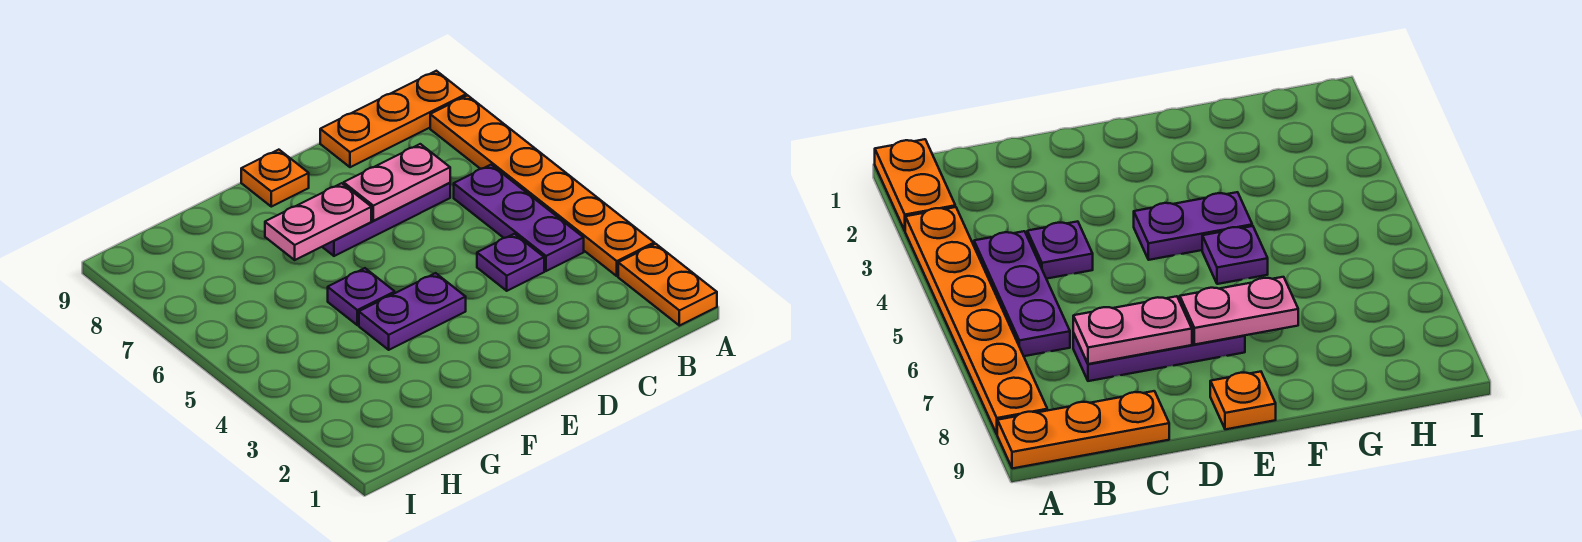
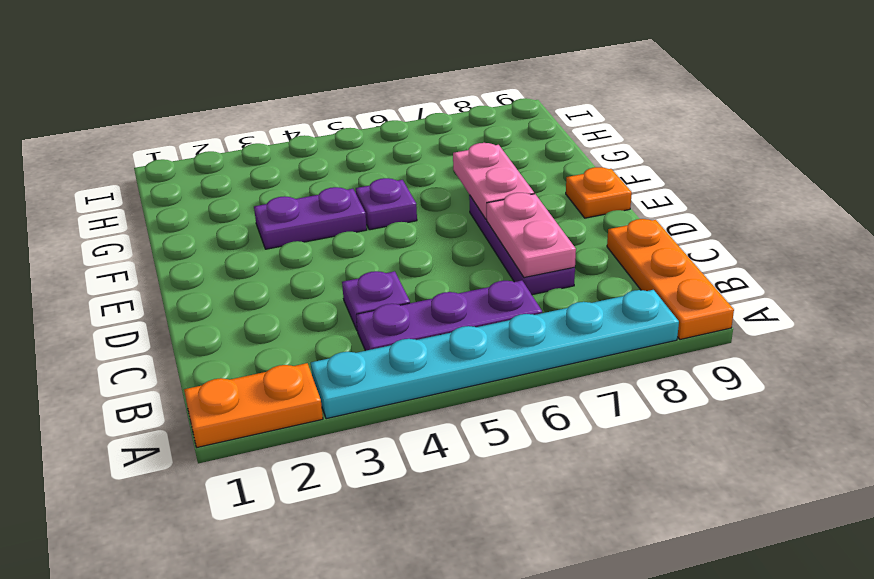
orange 1x6 plate [430,95,654,276] -> cyan 1x6 plate [311,290,679,419]
purple 1x2 plate [359,273,466,350] -> purple 1x2 plate turned to [254,187,367,249]

